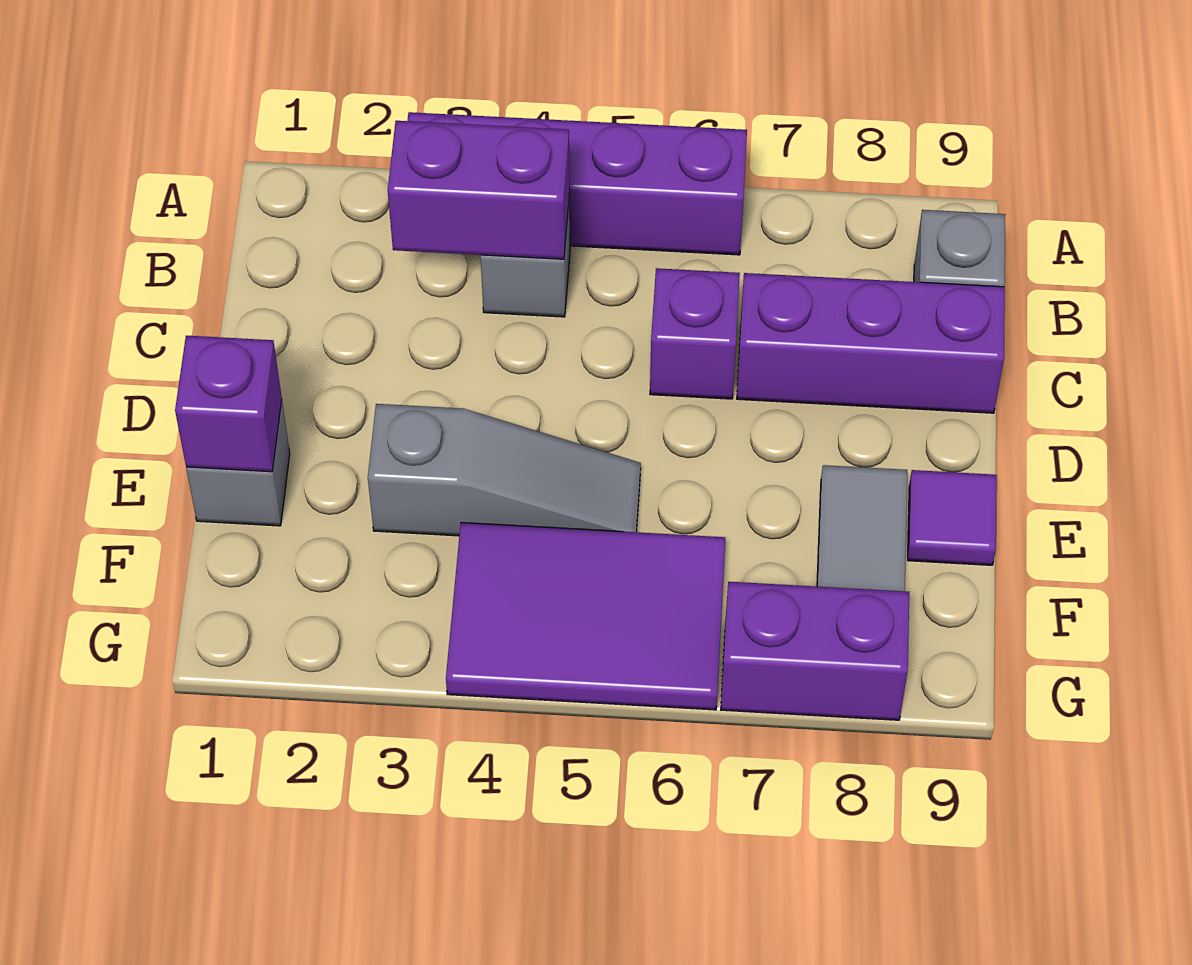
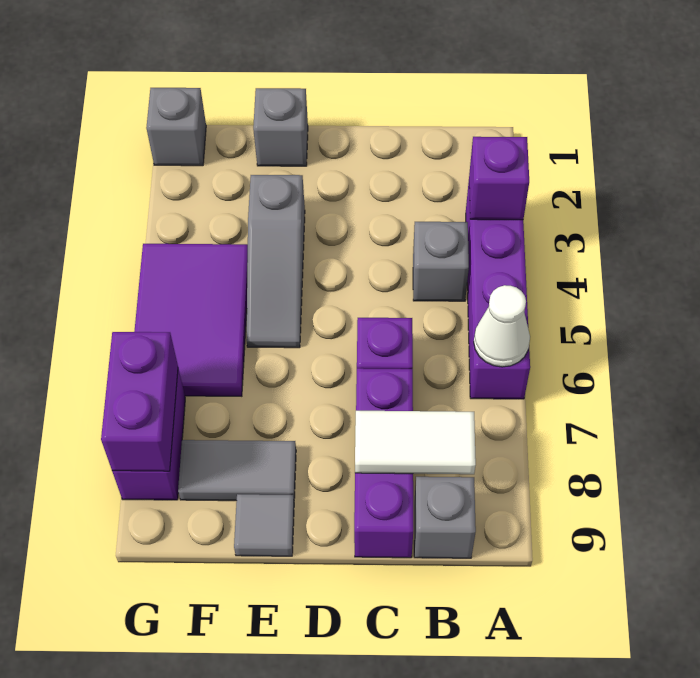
none -> white 1x1 cone [474,285,530,367]
purple 1x2 brick [388,121,570,259] -> purple 1x2 brick moved to [101,332,178,471]
none -> white 1x2 tile [355,411,476,474]
purple 1x1 brick [175,336,282,472] -> purple 1x1 brick moved to [469,137,529,220]
purple 1x1 tile [908,470,997,565] -> grey 1x1 tile [234,494,294,556]
none -> grey 1x1 brick [146,88,206,166]

